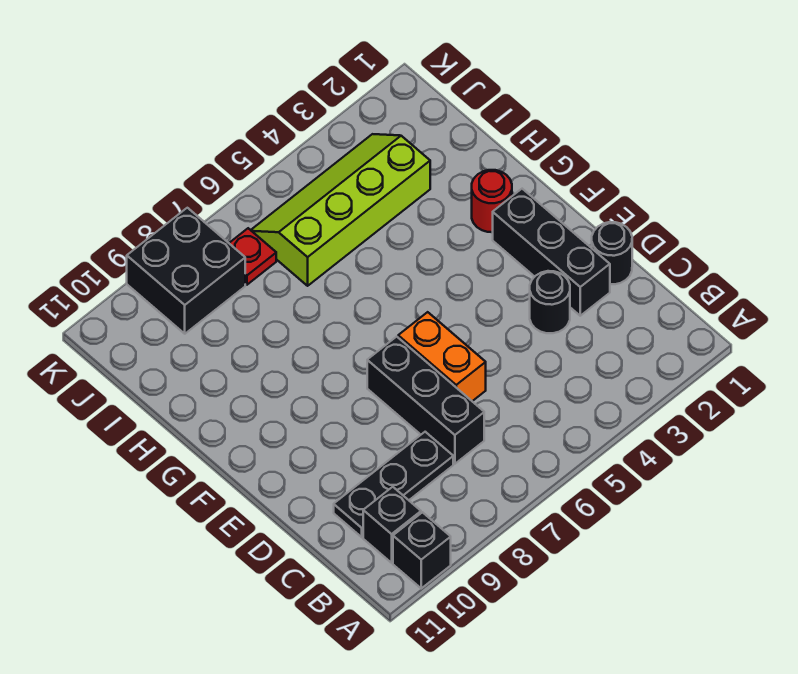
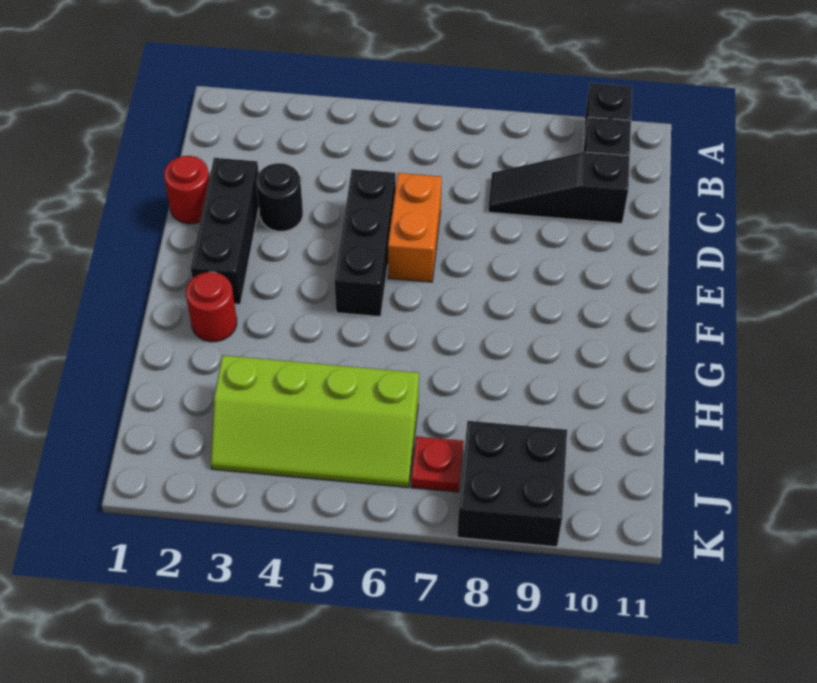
black 1x3 brick [367,337,484,464] -> black 1x3 brick moved to [334,169,396,317]
black 1x3 plate [334,432,453,537] -> black 1x3 slope [488,152,630,224]
black 1x1 round brick [592,222,632,284] -> red 1x1 round brick [164,156,209,224]

